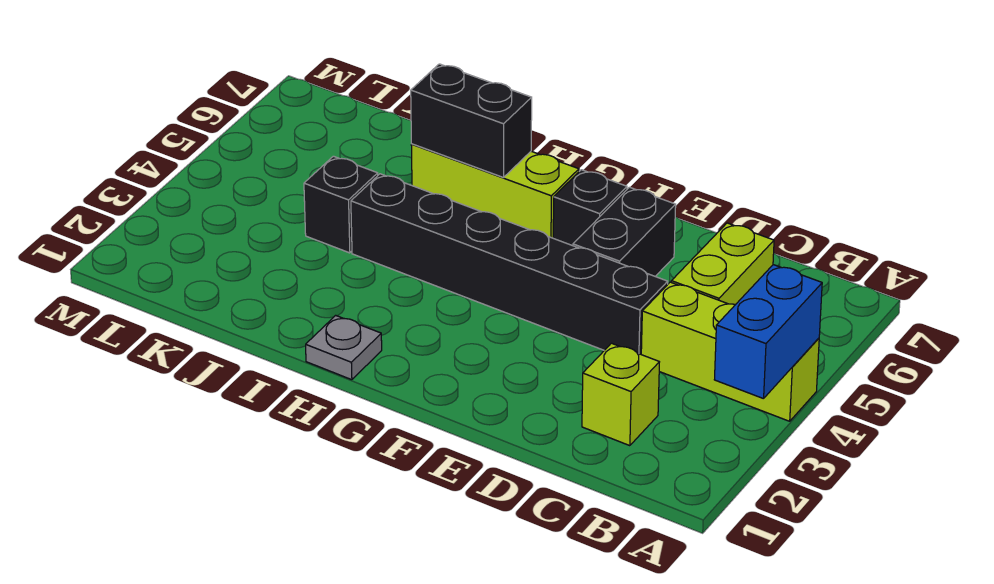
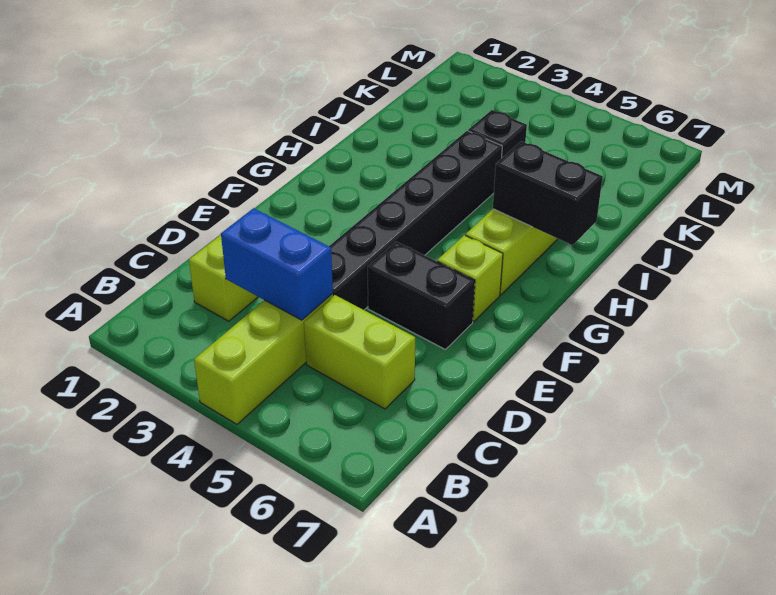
blue 1x2 brick [714,265,822,399] -> blue 1x2 brick moved to [221,208,333,320]
black 1x1 brick [553,170,627,246] -> lime 1x1 brick [437,235,503,322]
grey 1x1 plate [306,315,382,380] -> none
black 1x2 brick [411,64,532,178] -> black 1x2 brick turned to [493,141,603,245]

